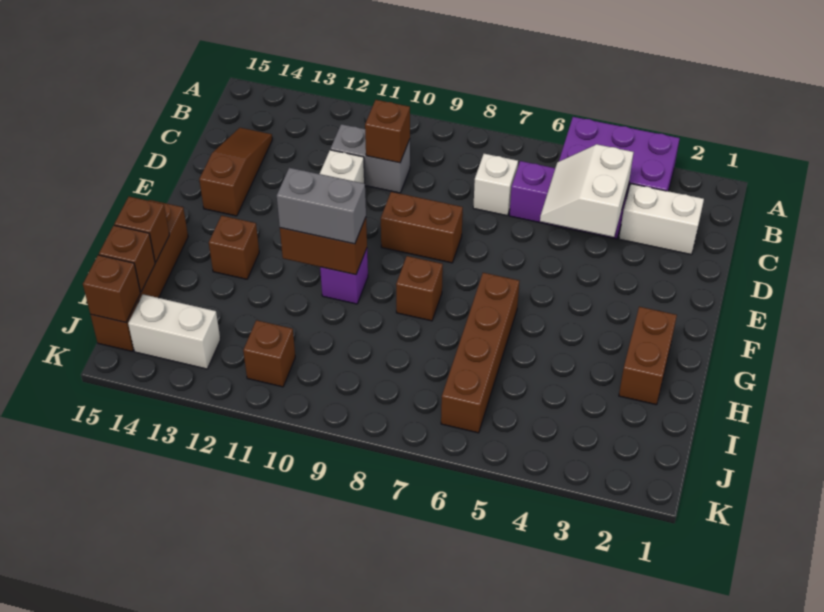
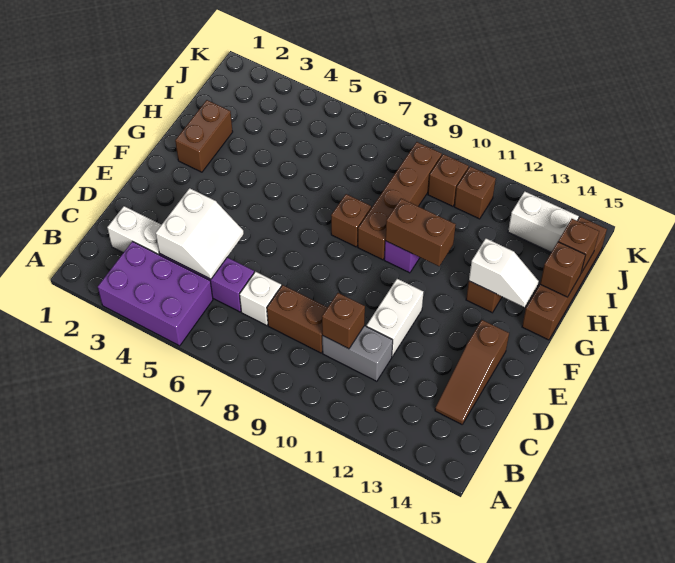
brown 1x2 brick [381,192,463,263] -> brown 1x2 brick moved to [267,285,328,353]
brown 1x4 brick [441,273,519,433] -> brown 1x4 brick moved to [358,142,442,260]
grey 1x2 brick [277,168,366,244] -> none
none -> white 1x2 slope [469,239,539,307]
brown 1x1 brick [83,255,141,322] -> brown 1x1 brick moved to [428,154,469,206]

